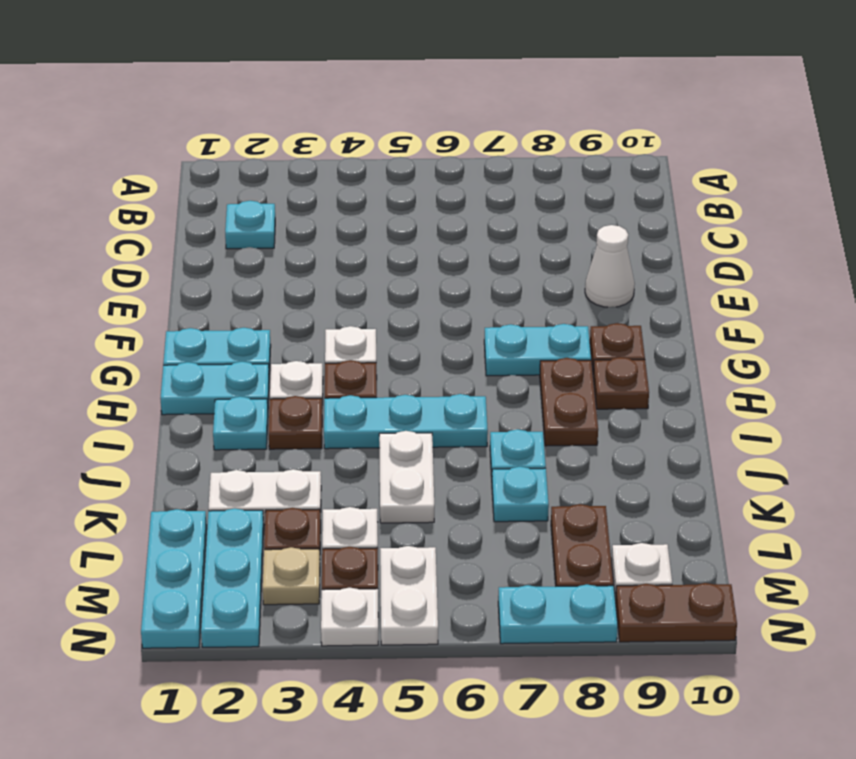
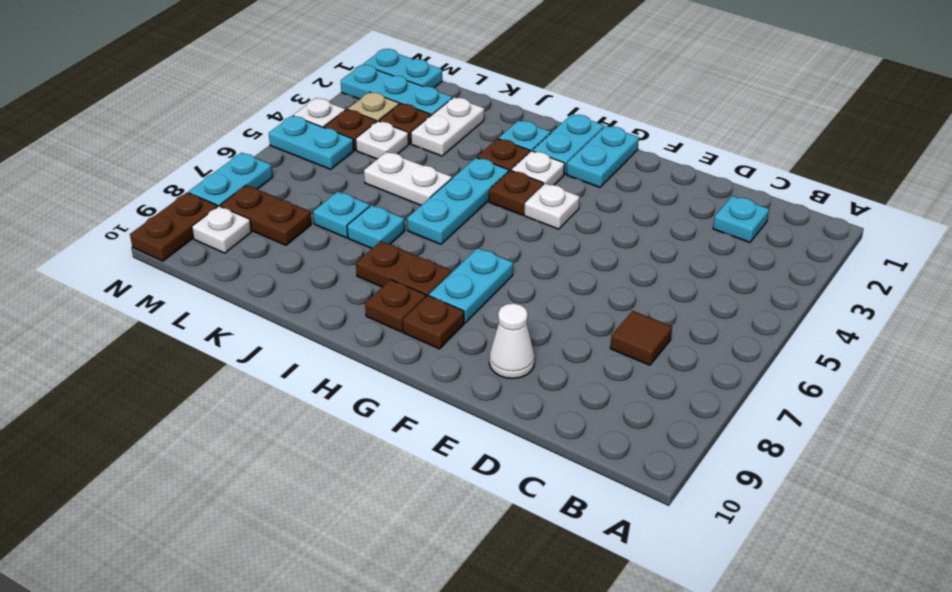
none -> brown 1x1 tile [610,311,672,365]
cyan 1x3 plate [141,509,207,648] -> cyan 1x2 plate [363,49,442,88]
white 1x2 plate [380,546,438,645] -> cyan 1x2 plate [269,116,354,169]

